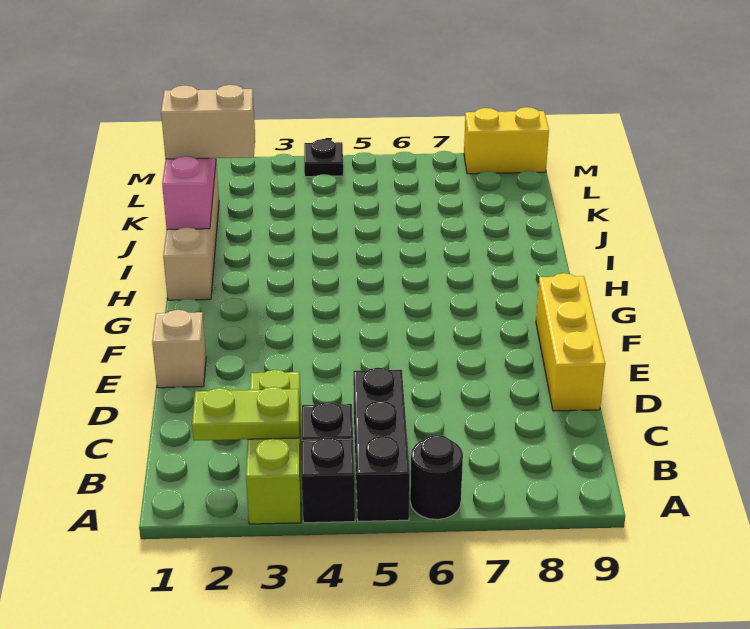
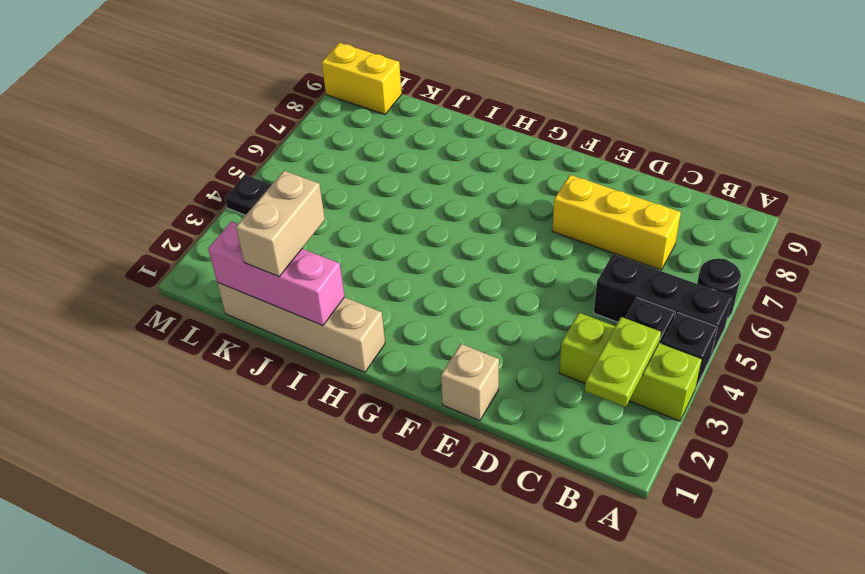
yellow 1x3 brick [536,273,605,411] -> yellow 1x3 brick moved to [552,175,681,270]
yellow 1x2 brick [464,107,549,174] -> yellow 1x2 brick turned to [322,43,402,114]

